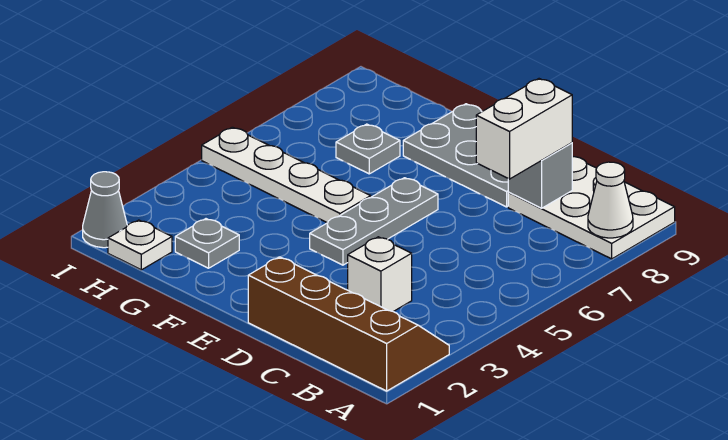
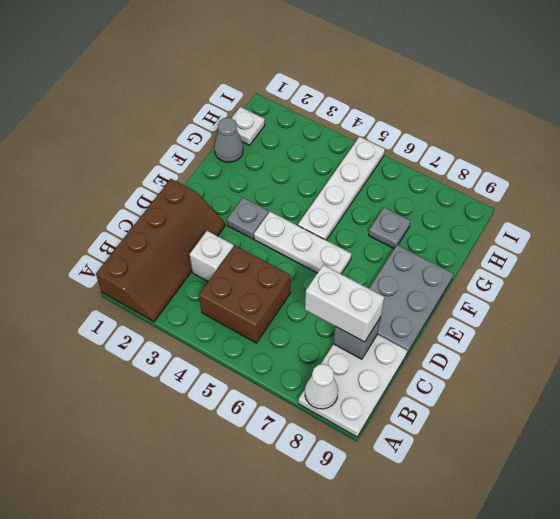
none -> brown 2x2 brick [199,246,291,343]
grey 1x3 plate [310,178,438,265] -> white 1x3 plate [254,212,352,274]
grey 1x1 plate [175,219,239,268] -> grey 1x1 plate moved to [227,198,269,239]
grey 1x1 cone [83,172,127,248] -> grey 1x1 cone moved to [214,117,243,162]

